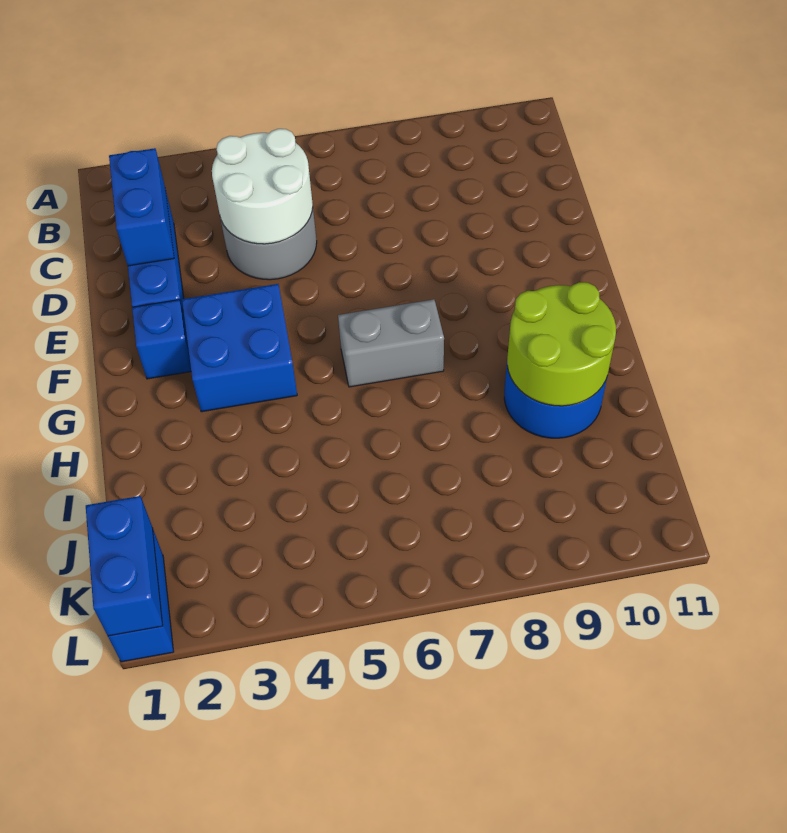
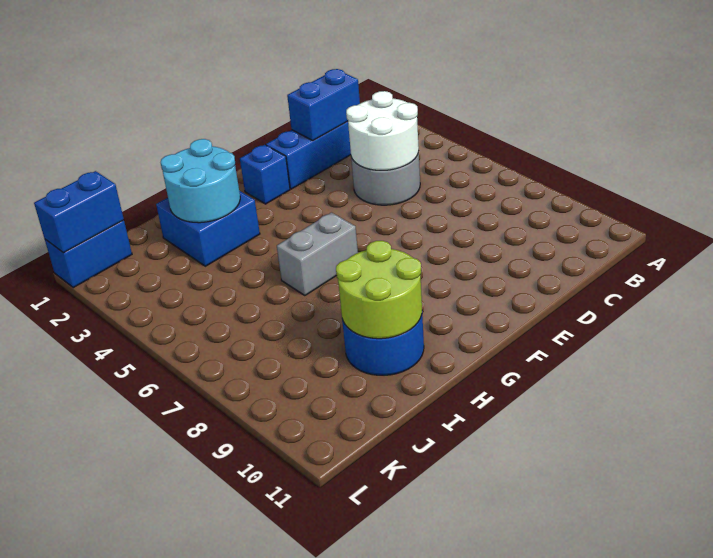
blue 2x2 brick [182,284,297,412] -> blue 2x2 brick moved to [156,191,260,266]
grey 1x2 brick [338,299,444,387] -> grey 1x2 brick turned to [277,212,358,296]
none -> cyan 2x2 round brick [161,139,240,223]

